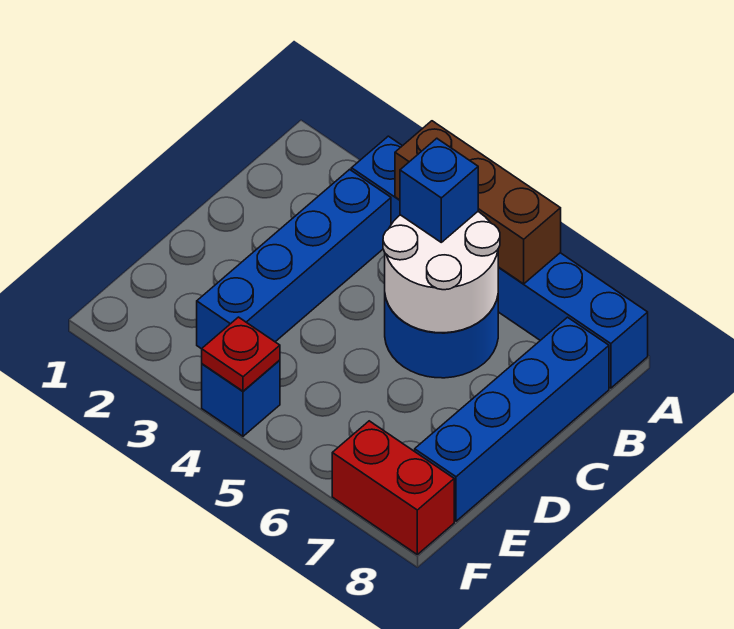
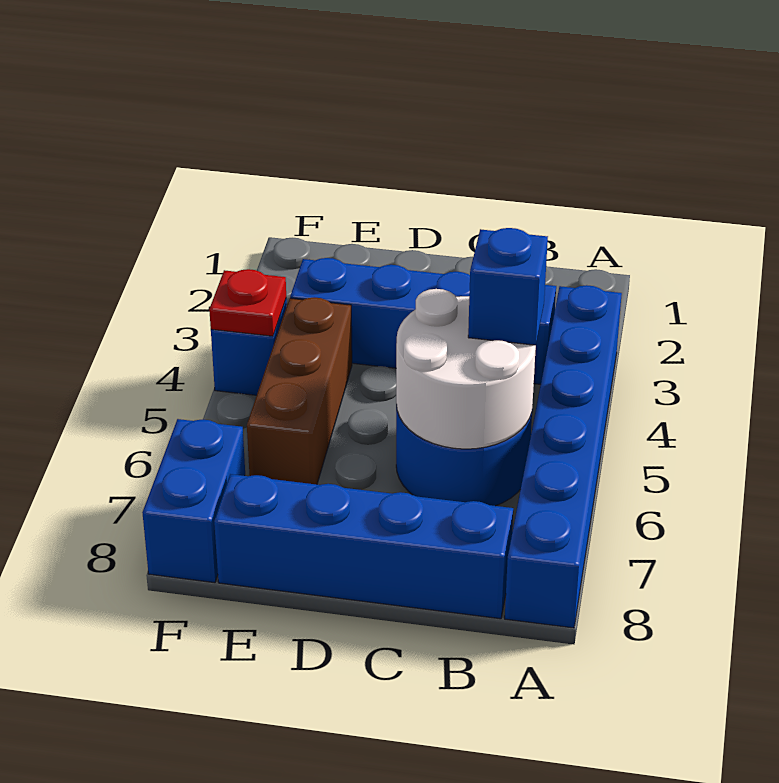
brown 1x3 brick [395,121,561,284] -> brown 1x3 brick moved to [247,298,352,484]
red 1x2 brick [332,421,454,554] -> blue 1x2 brick [142,419,245,583]

